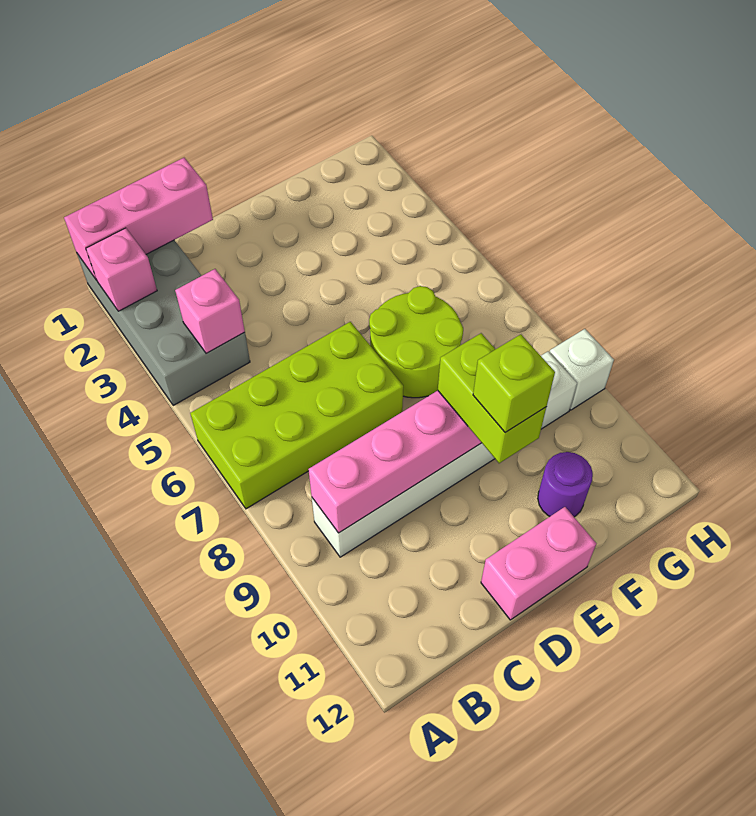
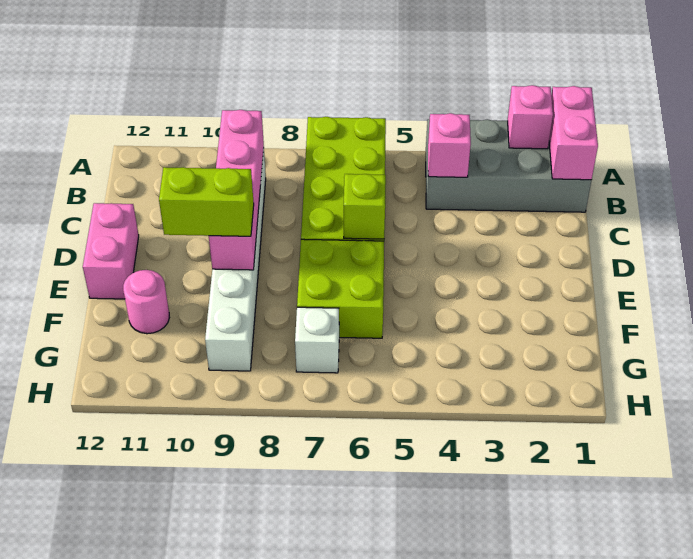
pink 1x3 brick [64,158,213,280] -> pink 1x2 brick [549,86,598,180]
lime 2x2 round brick [369,286,463,398] -> lime 2x2 brick [297,239,384,338]
lime 1x1 brick [473,334,555,432] -> lime 1x1 brick moved to [344,174,386,239]
purple 1x1 round brick [538,452,593,517] -> pink 1x1 round brick [123,270,169,334]
white 1x1 brick [550,329,614,410] -> white 1x1 brick moved to [295,307,339,373]

